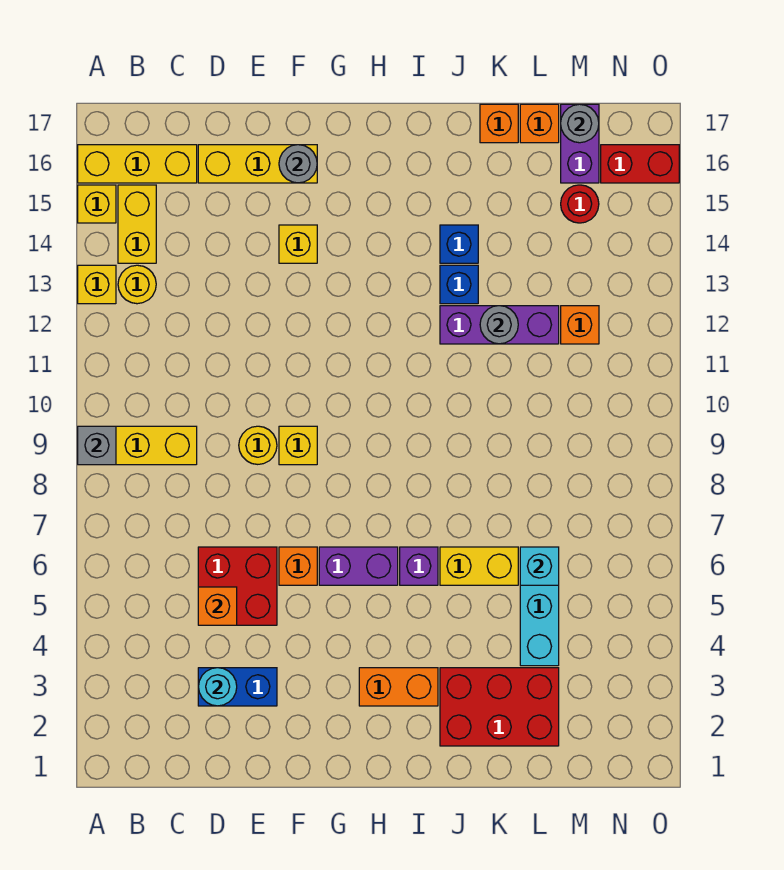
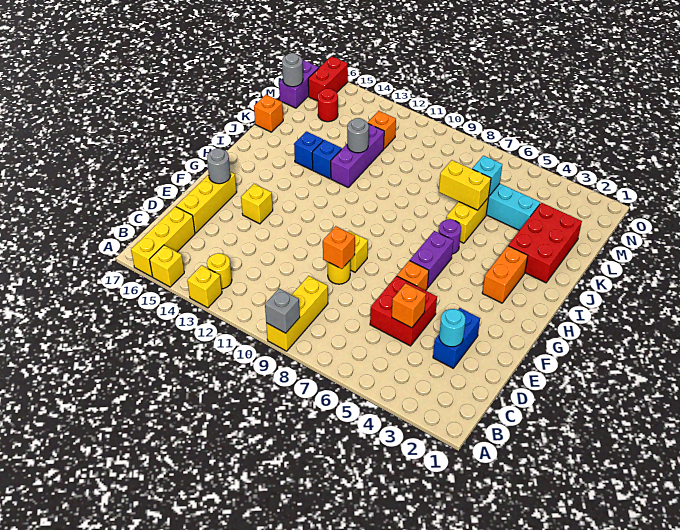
yellow 1x2 brick [118,185,156,263] -> yellow 1x2 brick moved to [439,160,491,210]
purple 1x1 brick [400,547,438,585] -> purple 1x1 round brick [439,219,461,254]
orange 1x1 brick [520,104,559,143] -> orange 1x1 brick moved to [323,226,355,269]
purple 1x2 brick [561,104,599,183] -> purple 1x2 brick turned to [279,60,319,108]

